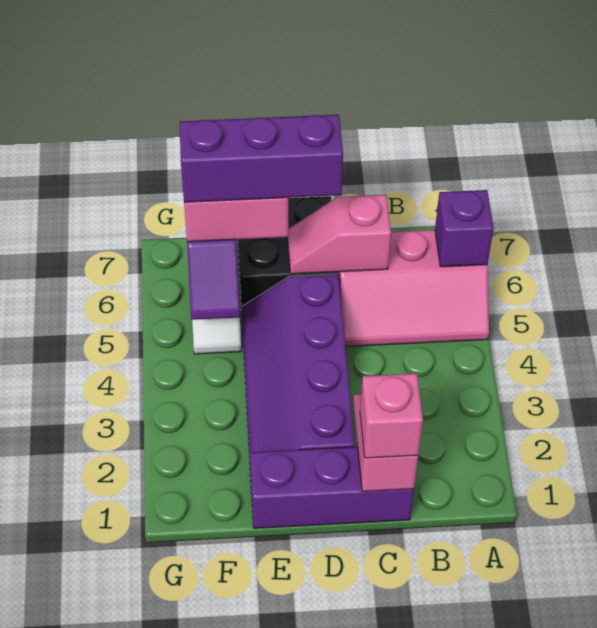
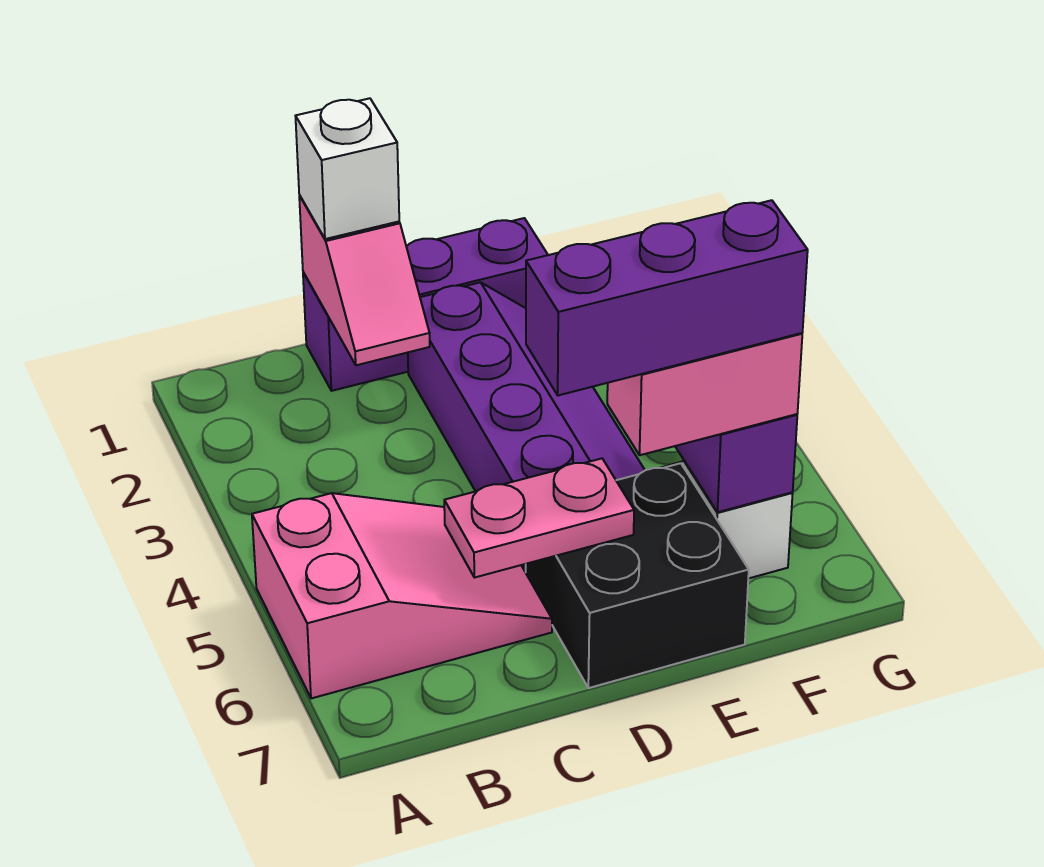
pink 2x3 slope [338,230,489,347] -> pink 2x3 slope turned to [252,493,552,698]
purple 1x1 brick [435,190,494,267] -> none
pink 1x1 brick [360,373,423,458] -> white 1x1 brick [295,98,399,239]
pink 1x2 slope [288,195,391,274] -> pink 1x2 plate [444,459,634,578]

